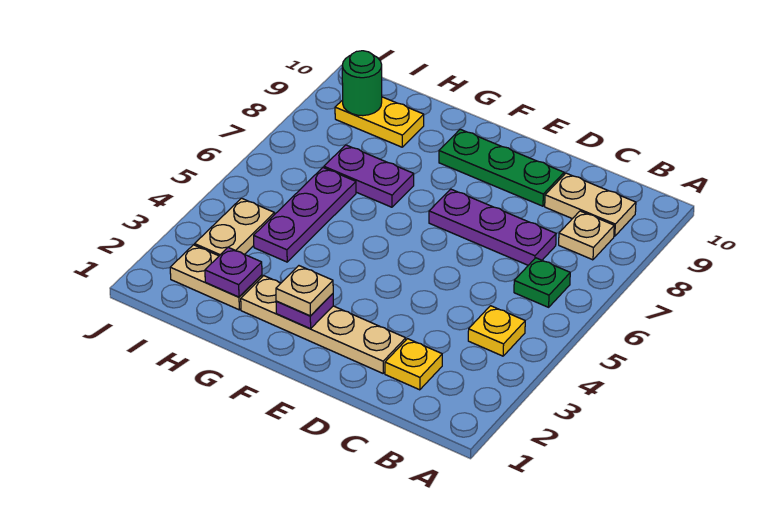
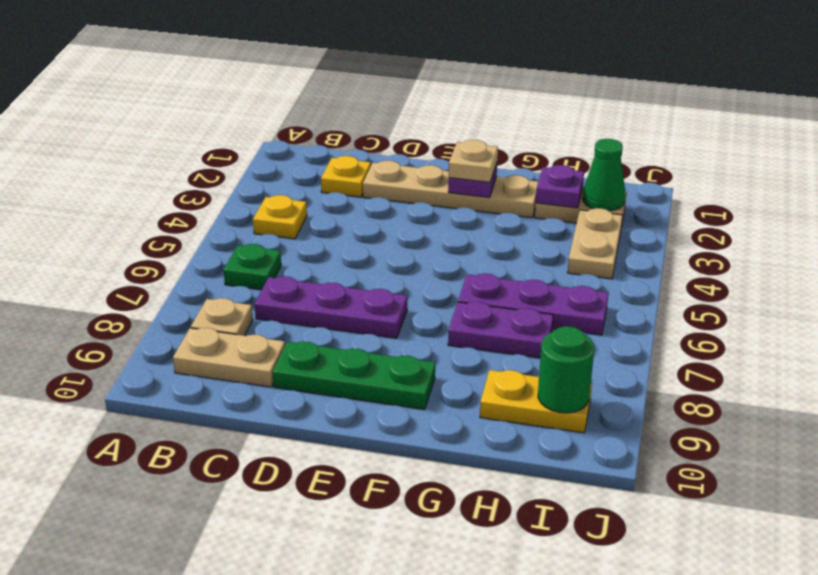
purple 1x3 plate [254,168,356,262] -> purple 1x3 plate turned to [458,273,608,335]
none -> green 1x1 cone [583,139,626,211]

